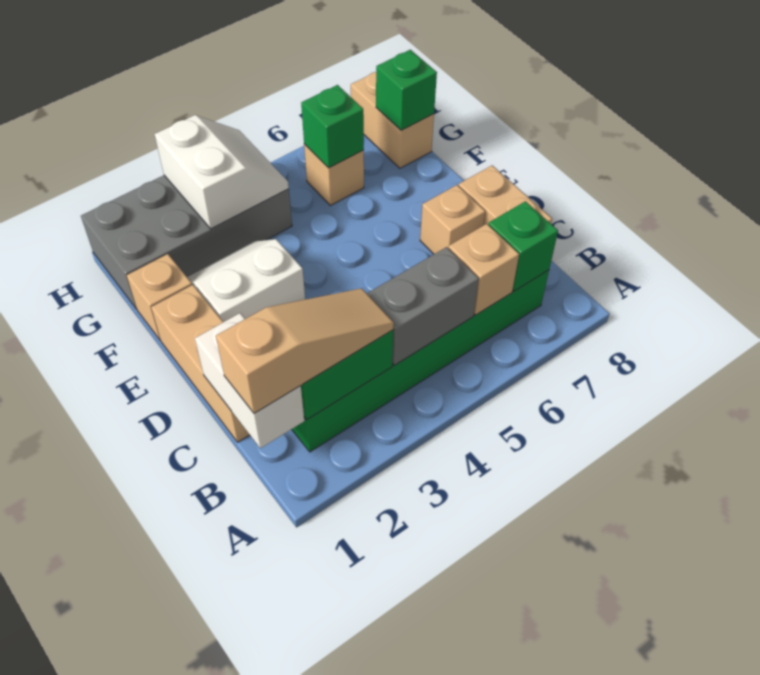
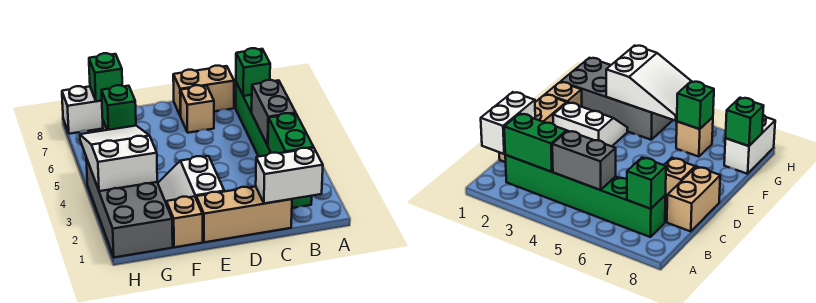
tan 1x3 slope [216,288,394,413] -> none
tan 1x1 brick [448,224,519,315] -> none
white 2x2 slope [155,115,289,229] -> white 2x3 slope [80,126,157,191]
tan 1x2 brick [351,72,434,168] -> white 1x2 brick [62,86,103,134]

